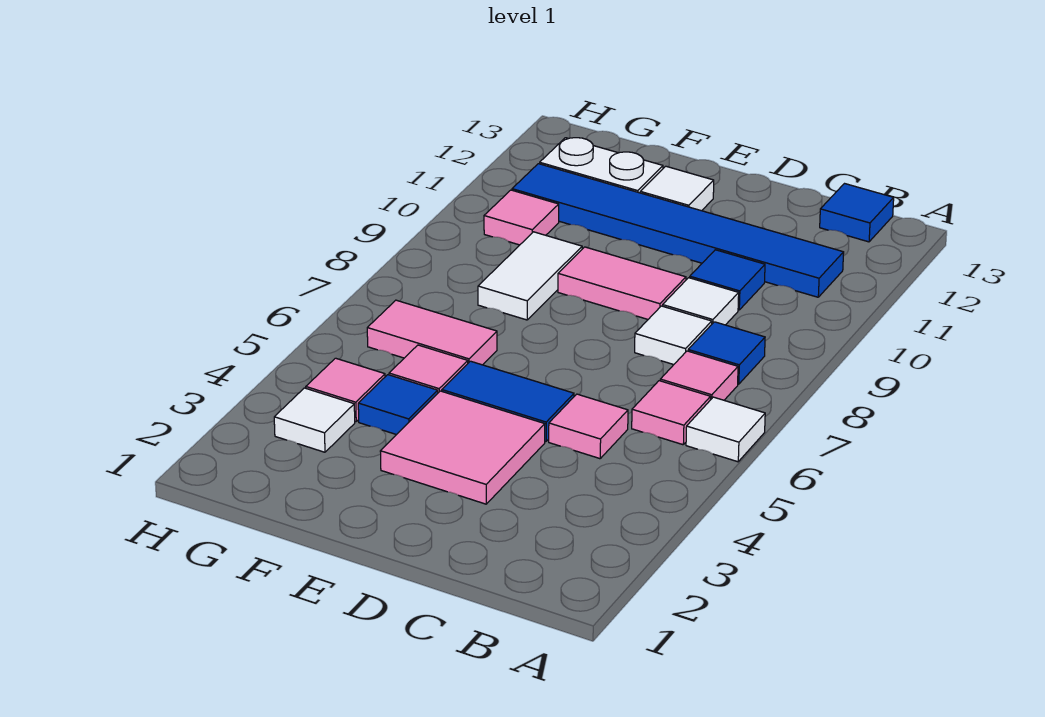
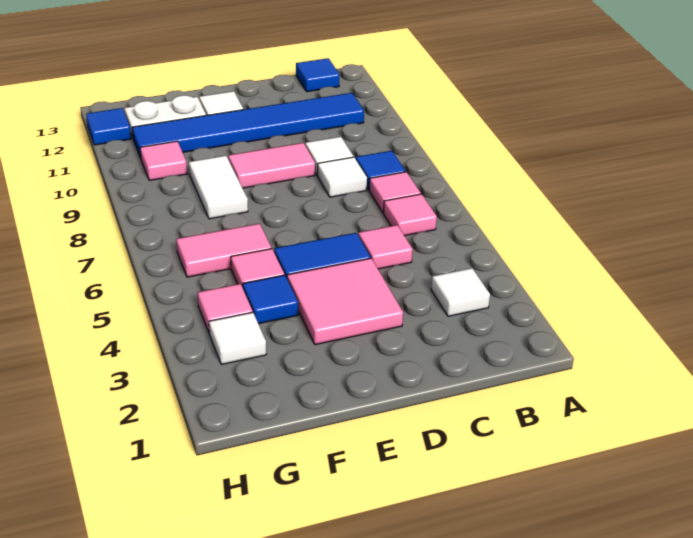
white 1x1 tile [686,397,765,462] -> white 1x1 tile moved to [431,268,490,316]
blue 1x1 tile [690,250,765,310] -> blue 1x1 tile moved to [86,108,131,145]

